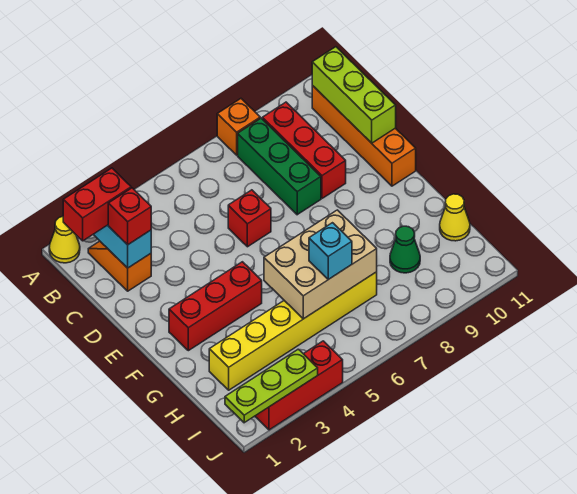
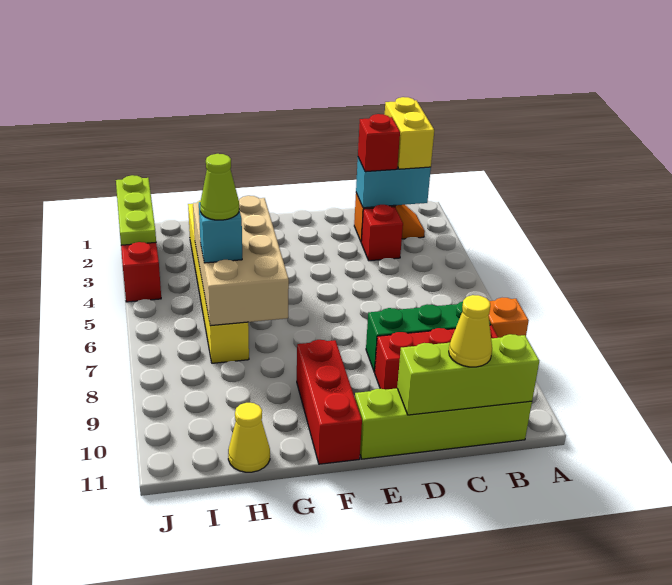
yellow 1x1 cone [49,216,80,263] -> yellow 1x1 cone moved to [449,295,492,367]
red 1x2 brick [63,168,131,241] -> yellow 1x2 brick [385,97,434,169]
orange 1x4 brick [312,85,416,186] -> lime 1x4 brick [355,388,532,459]
red 1x1 brick [228,190,271,247] -> red 1x1 brick moved to [361,205,403,261]
red 1x3 brick [169,262,262,351] -> red 1x3 brick moved to [297,340,362,464]
tan 2x3 brick [264,210,377,319] -> tan 2x4 brick [193,196,289,326]
none -> lime 1x1 cone [200,154,239,220]
green 1x1 cone [390,226,420,273] -> none

